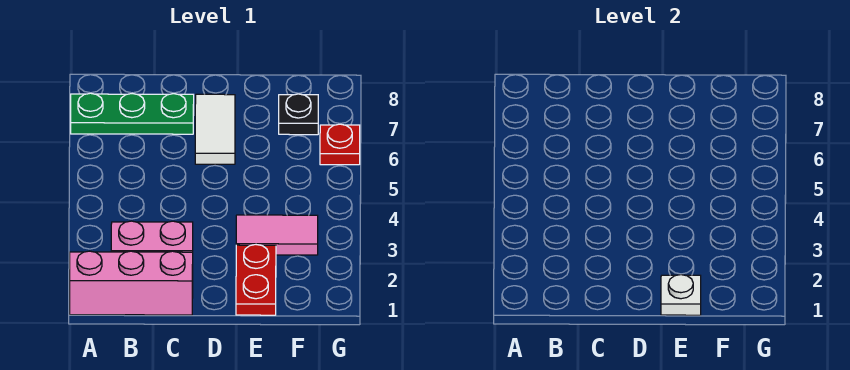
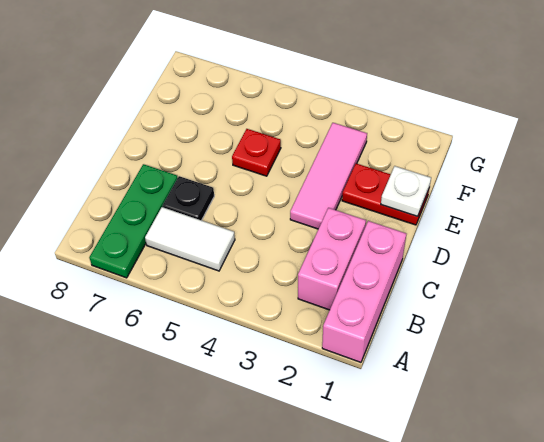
white 1x2 tile [195,94,235,164] -> white 1x2 tile moved to [145,207,235,271]
pink 1x2 tile [236,215,318,255] -> pink 1x3 tile [290,123,367,229]
black 1x1 plate [279,94,318,135] -> black 1x1 plate moved to [163,176,214,220]
red 1x1 plate [320,124,360,165] -> red 1x1 plate moved to [232,129,281,176]

